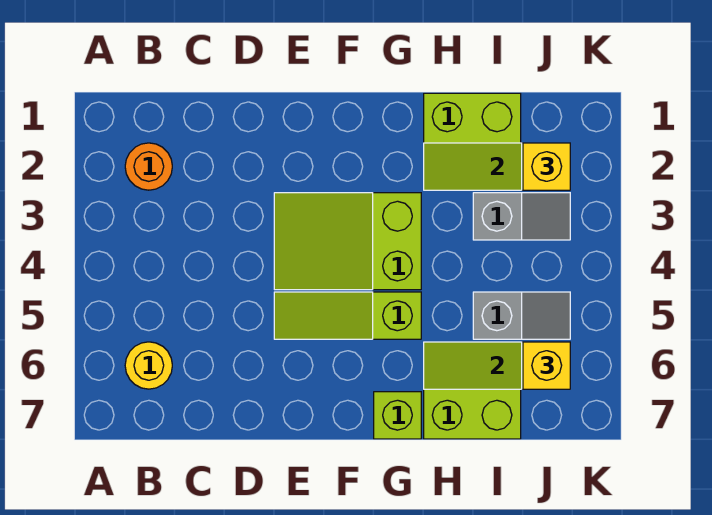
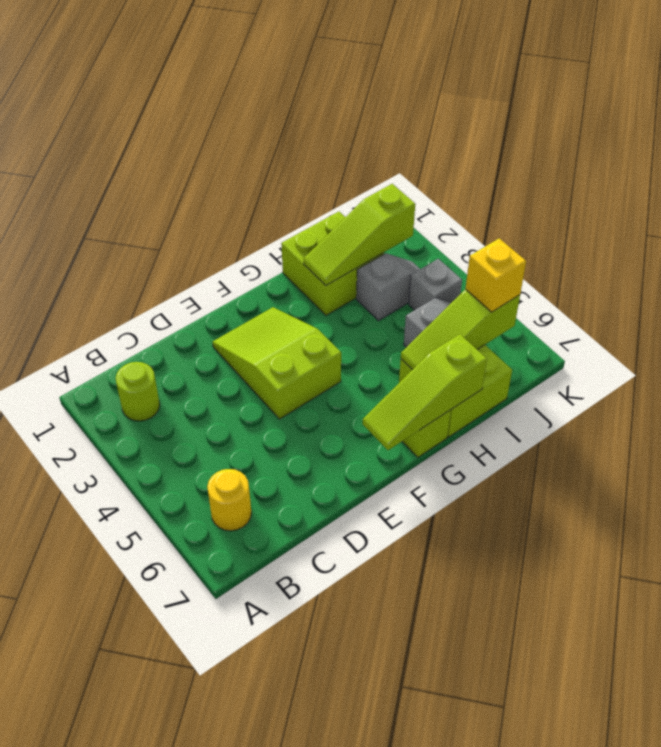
orange 1x1 round brick [125,143,172,190] -> lime 1x1 round brick [116,362,160,421]
lime 2x3 slope [274,193,421,290] -> lime 2x3 slope turned to [212,307,341,419]
lime 1x3 slope [274,292,421,339] -> lime 1x3 slope moved to [363,334,487,450]
yellow 1x1 brick [523,143,570,190] -> none
none -> grey 1x1 brick [409,259,462,310]

